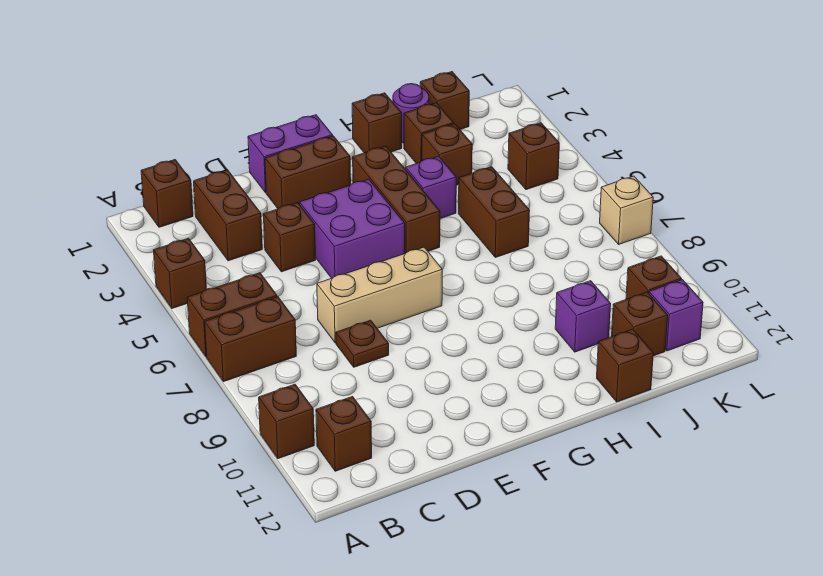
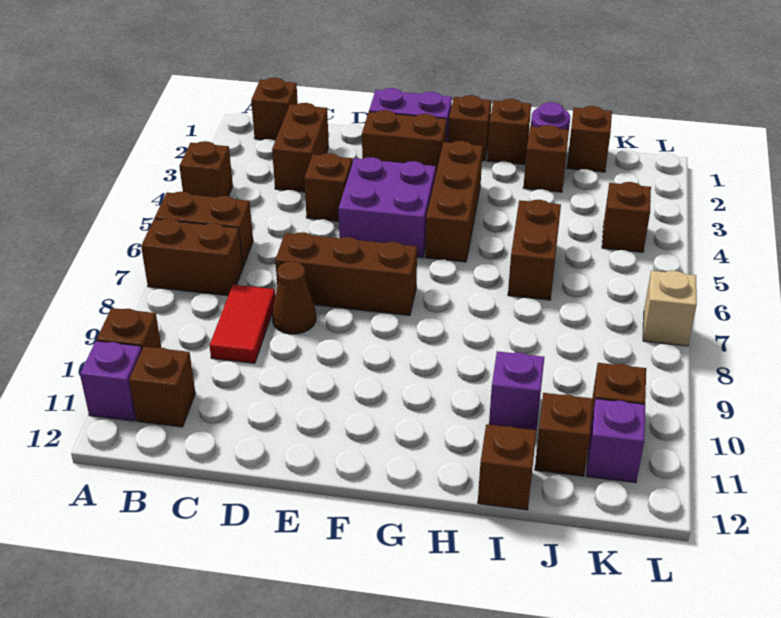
none -> red 1x2 tile [209,285,275,363]
tan 1x3 brick [317,247,442,343] -> brown 1x3 brick [275,232,417,316]
brown 1x1 plate [336,320,389,367] -> brown 1x1 cone [272,262,316,334]
purple 1x1 brick [406,156,456,218] -> purple 1x1 brick moved to [80,341,142,421]
brown 1x1 brick [422,124,472,185] -> brown 1x1 brick moved to [448,95,491,161]

